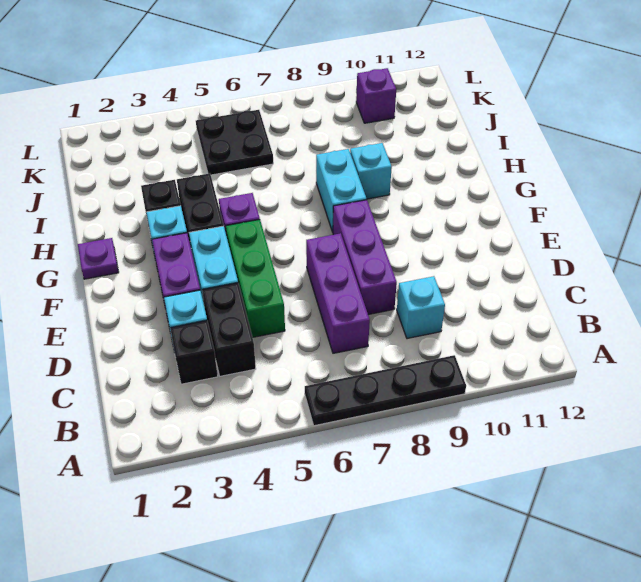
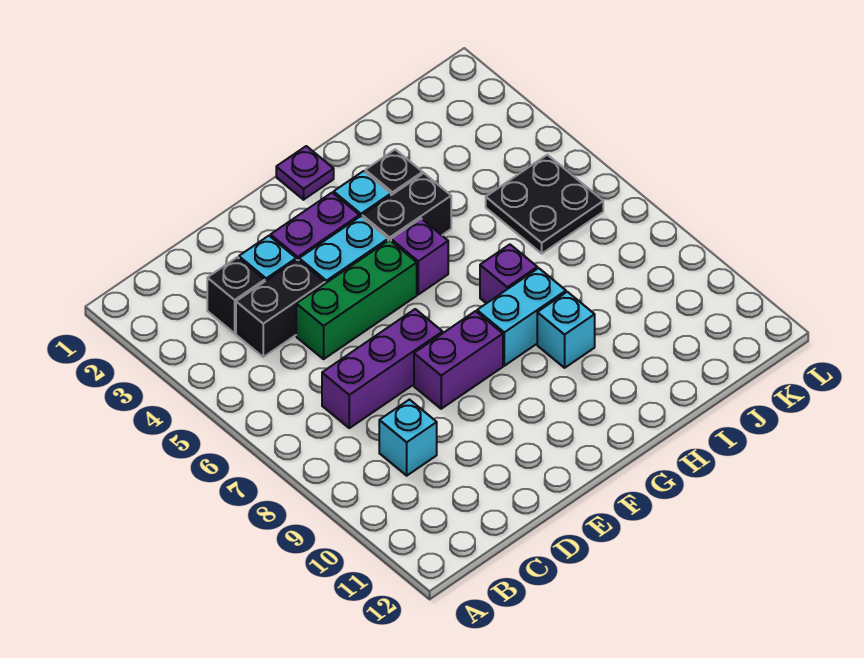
black 1x4 plate [305,355,466,426] -> none
purple 1x3 brick [333,200,397,315] -> purple 1x2 brick [414,311,503,409]
purple 1x1 brick [356,68,396,123] -> purple 1x1 brick moved to [480,245,537,304]

